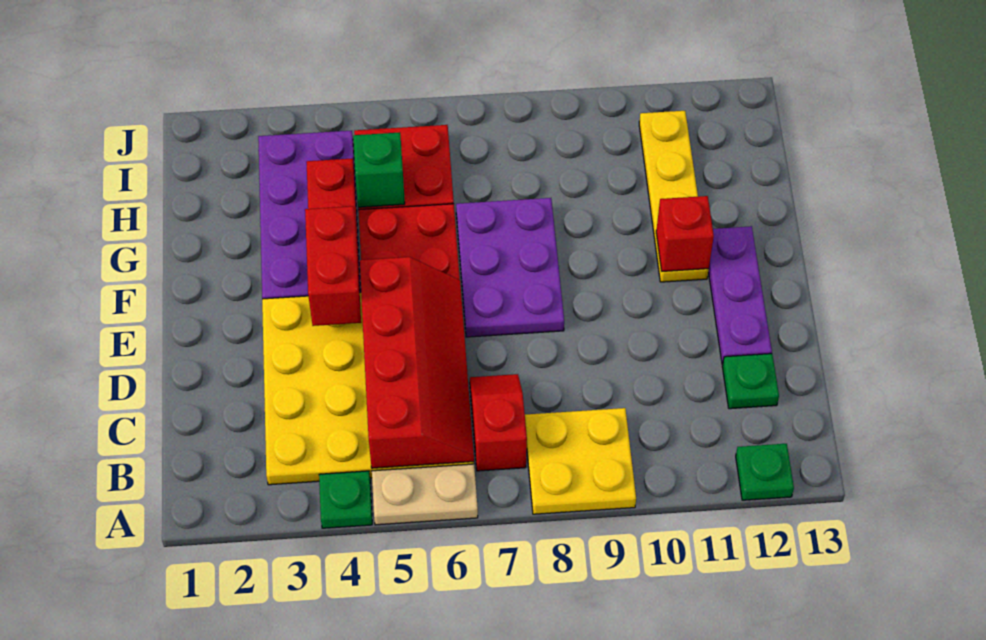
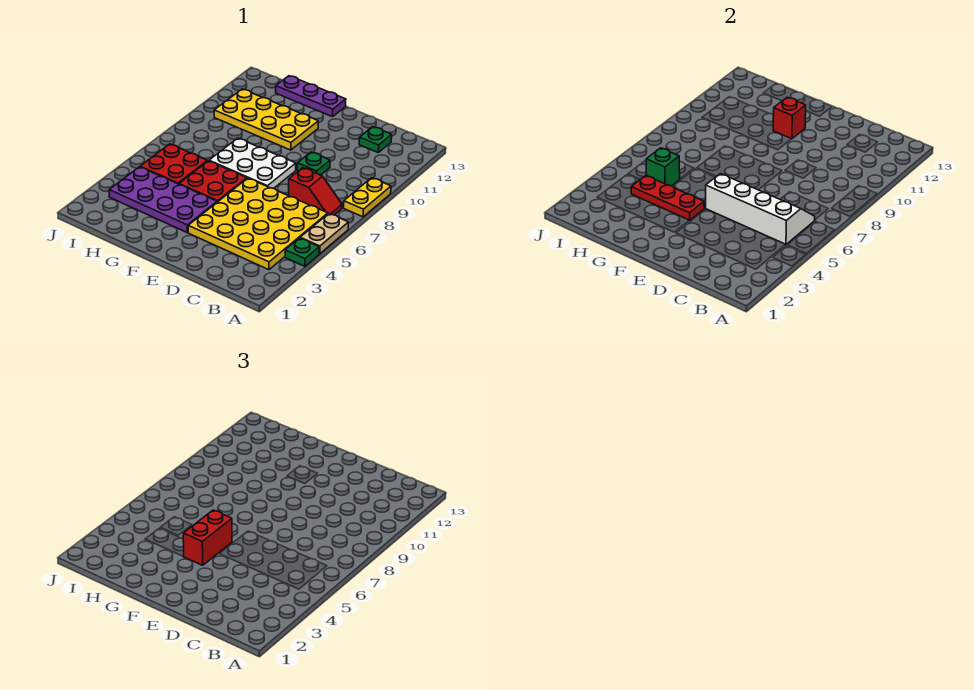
yellow 2x2 plate [525,408,636,514] -> yellow 1x2 plate [344,178,391,217]
green 1x1 plate [736,444,794,500] -> green 1x1 plate moved to [297,152,330,175]
red 2x4 slope [360,257,474,468] -> white 2x4 slope [705,174,815,244]
red 1x2 slope [470,374,527,471] -> red 1x2 slope turned to [289,168,342,215]
purple 1x3 plate [708,226,772,364] -> purple 1x3 plate moved to [276,76,346,117]
red 1x2 brick [305,206,361,326] -> red 1x2 brick turned to [183,510,232,565]
purple 2x3 plate [456,198,564,337] -> white 2x3 plate [209,138,296,188]
yellow 1x4 plate [639,111,709,282] -> yellow 2x4 plate [214,89,318,150]

